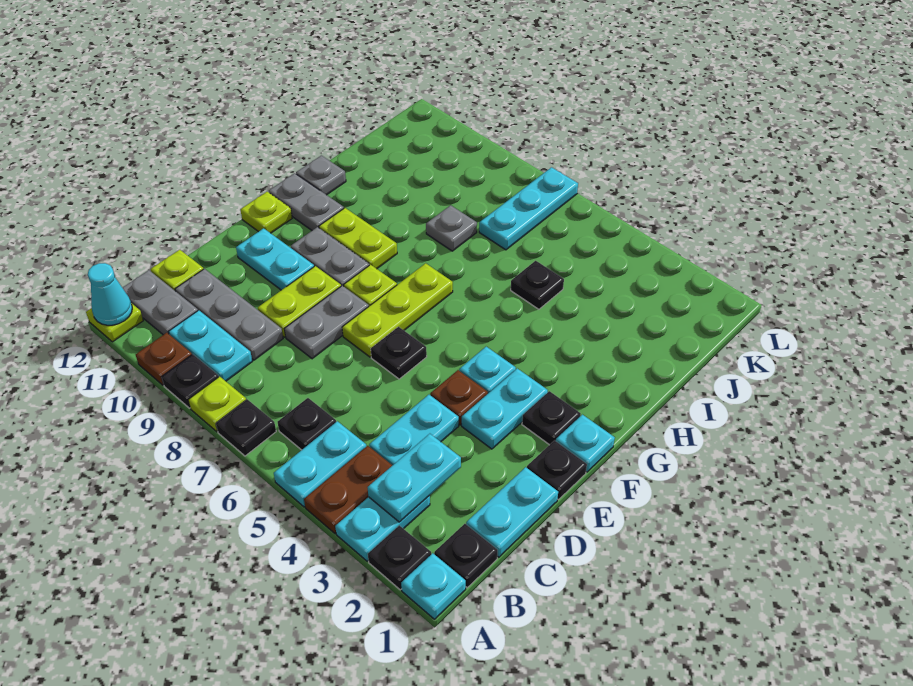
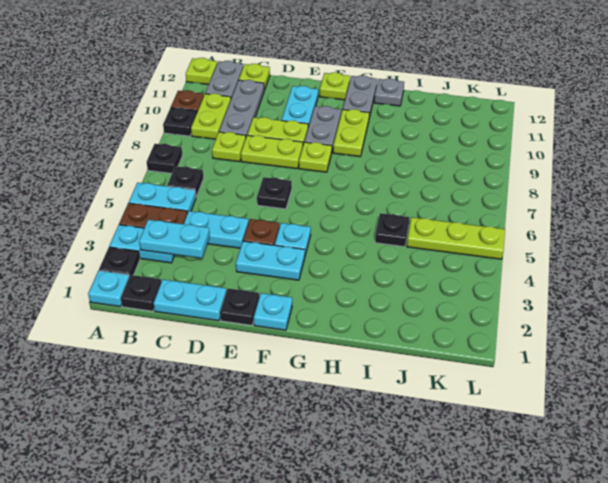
lime 1x1 plate [188,376,246,432] -> lime 1x1 plate moved to [212,132,246,162]
cyan 1x1 cone [88,263,132,325] -> none
cyan 1x2 plate [169,310,252,381] -> lime 1x2 plate [191,93,231,139]
grey 1x2 plate [285,286,369,359] -> lime 1x2 plate [241,135,303,169]
lime 1x3 plate [342,263,453,357] -> lime 1x3 plate moved to [407,217,505,259]
black 1x1 plate [522,391,581,445] -> none
grey 1x1 plate [426,205,477,251] -> none
cyan 1x3 plate [479,167,578,250] -> none

